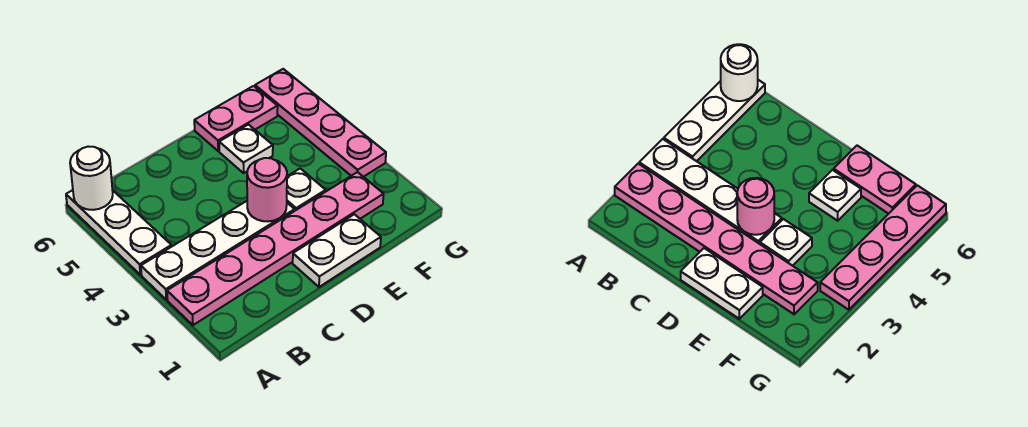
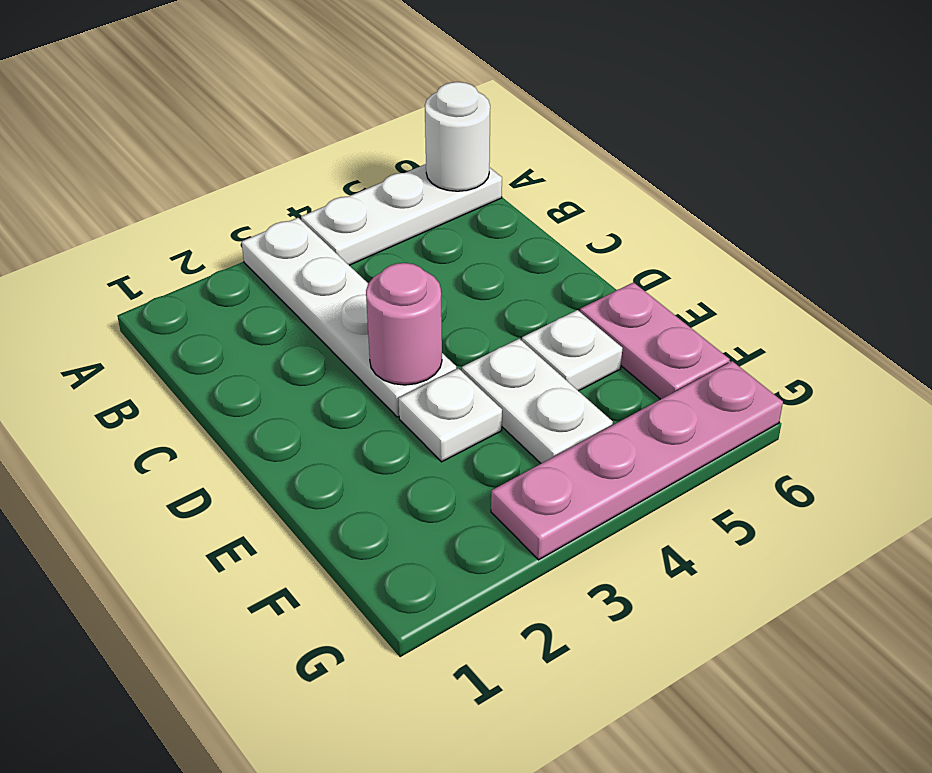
pink 1x6 plate [167,172,384,325] -> none
white 1x2 plate [293,214,381,287] -> white 1x2 plate moved to [462,339,613,463]

